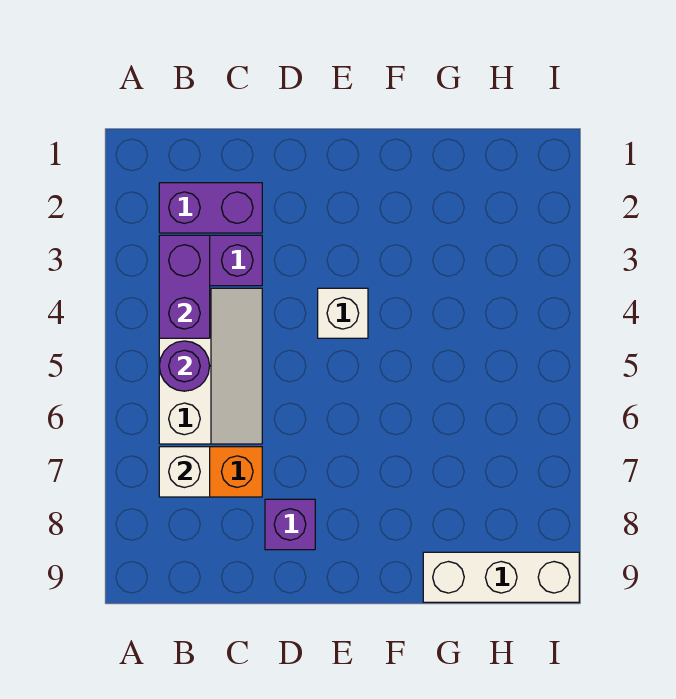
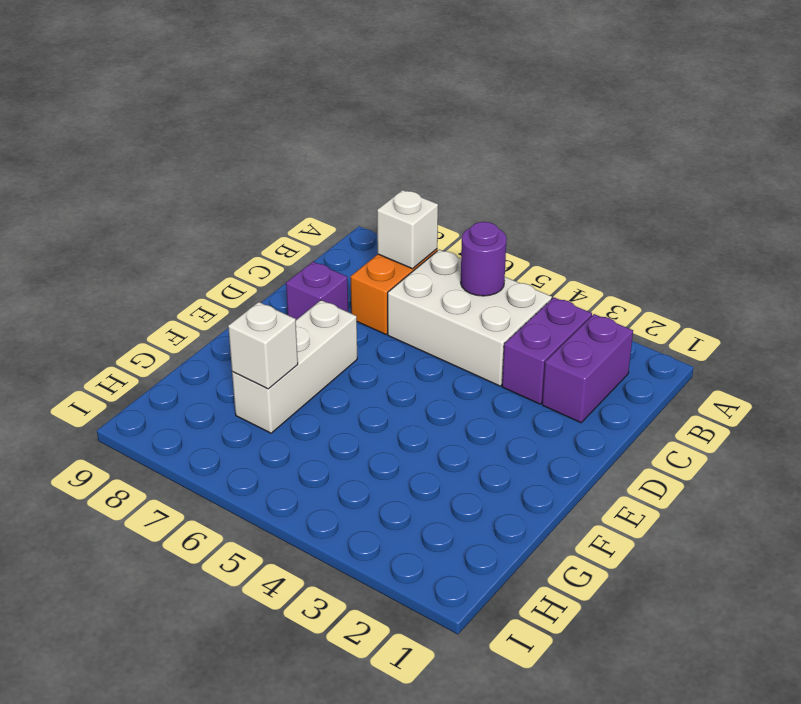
purple 1x2 brick [159,235,210,338] -> none
white 2x3 slope [159,288,262,444] -> white 2x3 brick [388,250,552,386]
white 1x1 brick [318,288,368,338] -> white 1x1 brick moved to [228,302,298,389]
white 1x3 brick [423,552,579,602] -> white 1x3 brick moved to [232,300,357,433]

